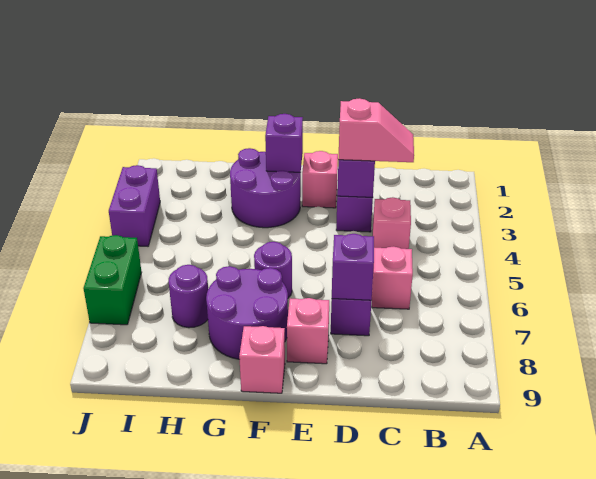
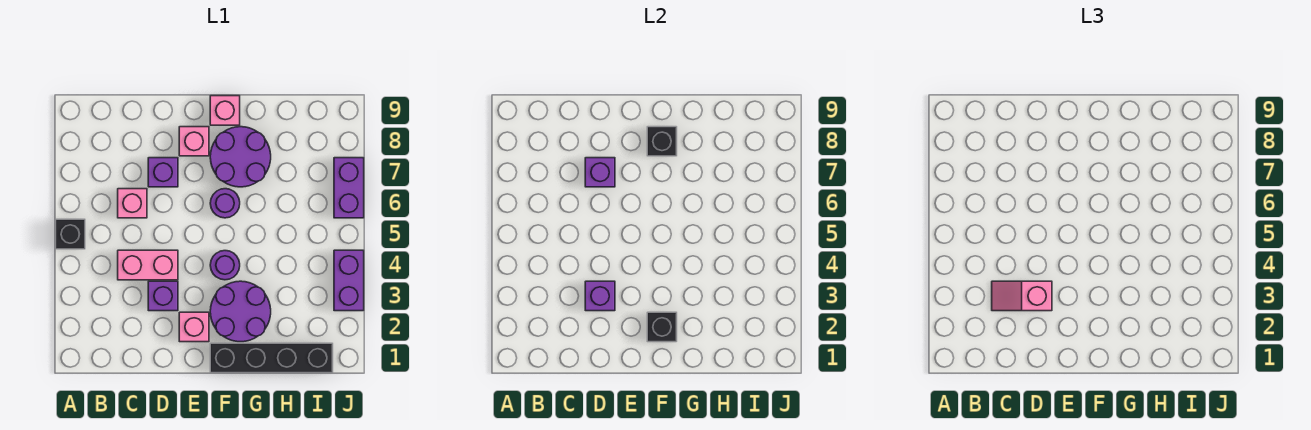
none -> black 1x1 brick [56,219,85,249]
pink 1x1 brick [373,197,411,249] -> pink 1x2 brick [118,250,178,280]
none -> black 1x4 brick [210,343,333,373]
purple 1x1 brick [265,114,303,172] -> black 1x1 brick [647,312,677,342]
none -> black 1x1 brick [647,127,677,156]
purple 1x1 round brick [169,265,208,328] -> purple 1x1 round brick moved to [210,251,240,280]
green 1x2 brick [83,235,142,325] -> purple 1x2 brick [334,158,364,218]

